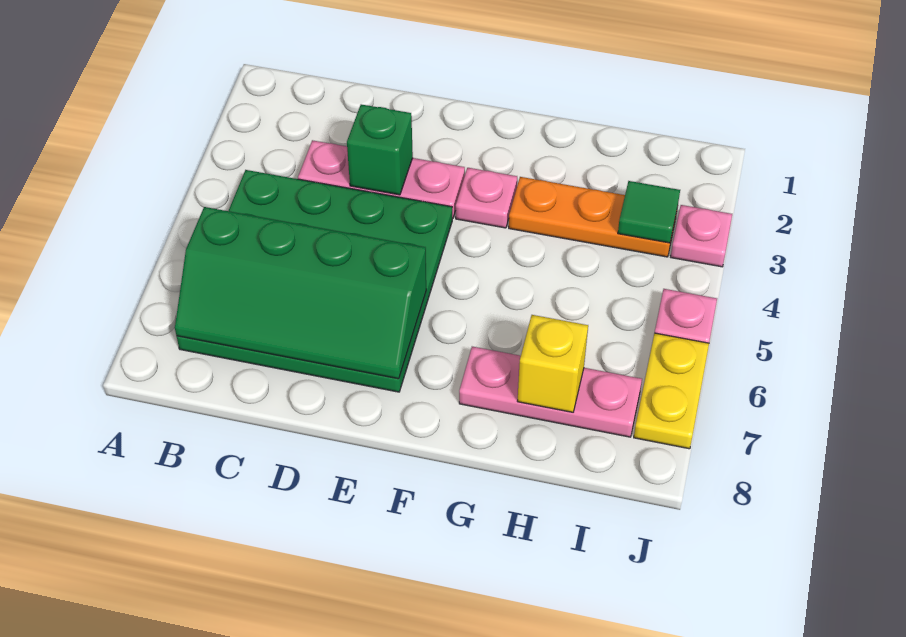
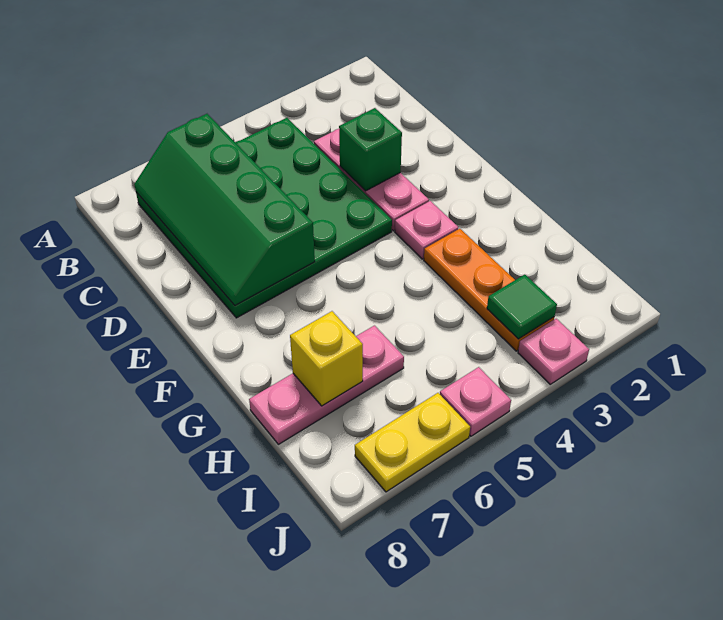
pink 1x3 plate [459,347,642,437] -> pink 1x3 plate turned to [249,326,404,444]

